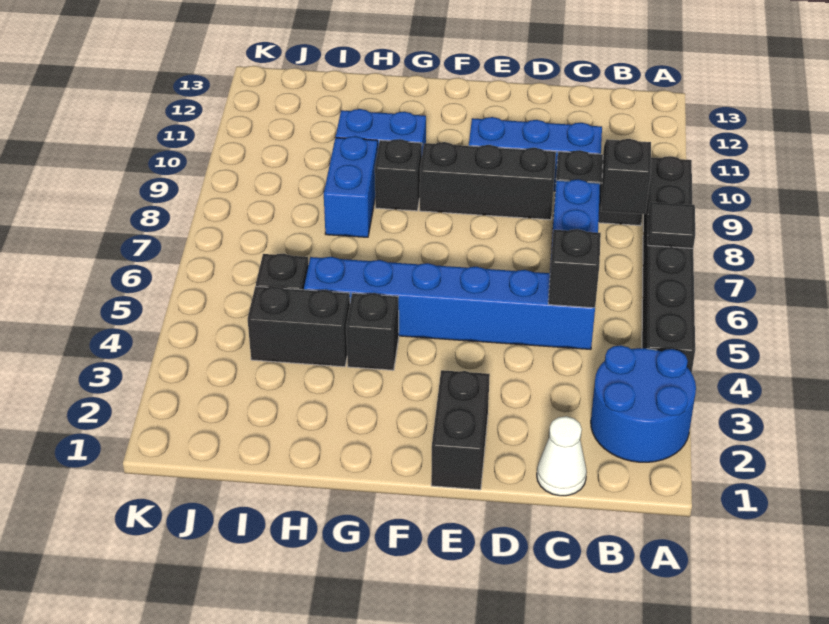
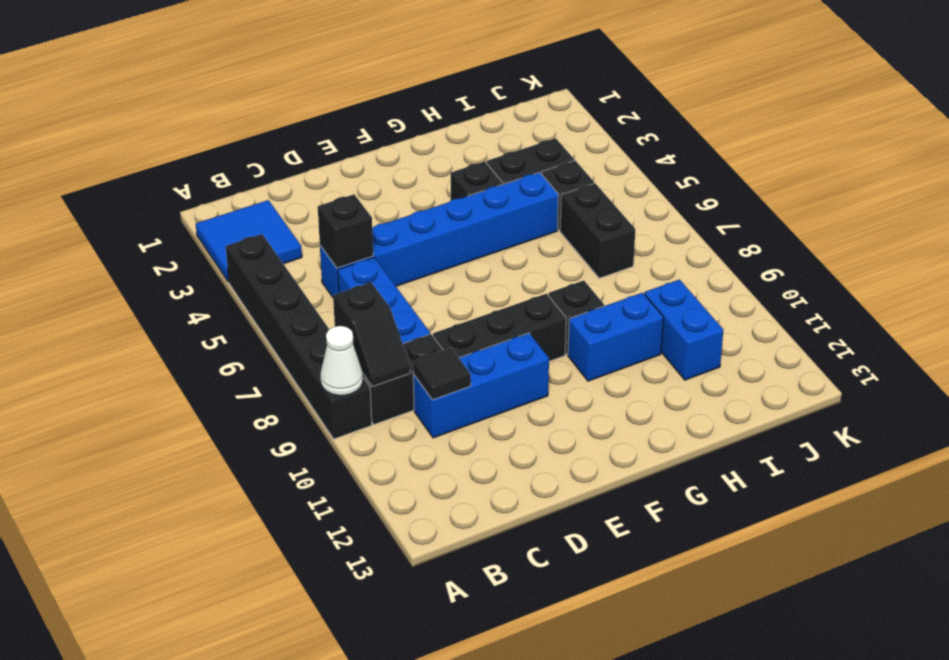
blue 2x2 round brick [591,345,696,462] -> blue 2x2 tile [196,200,302,282]
black 1x1 tile [648,202,695,248] -> black 1x1 tile moved to [413,348,471,400]
white 1x1 cone [537,416,587,496] -> white 1x1 cone moved to [320,326,363,396]
black 1x2 brick [431,370,490,490] -> black 1x2 brick moved to [560,183,635,278]
blue 1x2 brick [324,136,378,237] -> blue 1x2 brick moved to [644,280,723,380]

